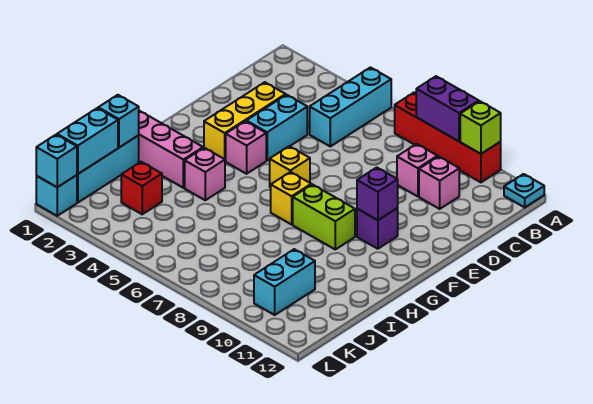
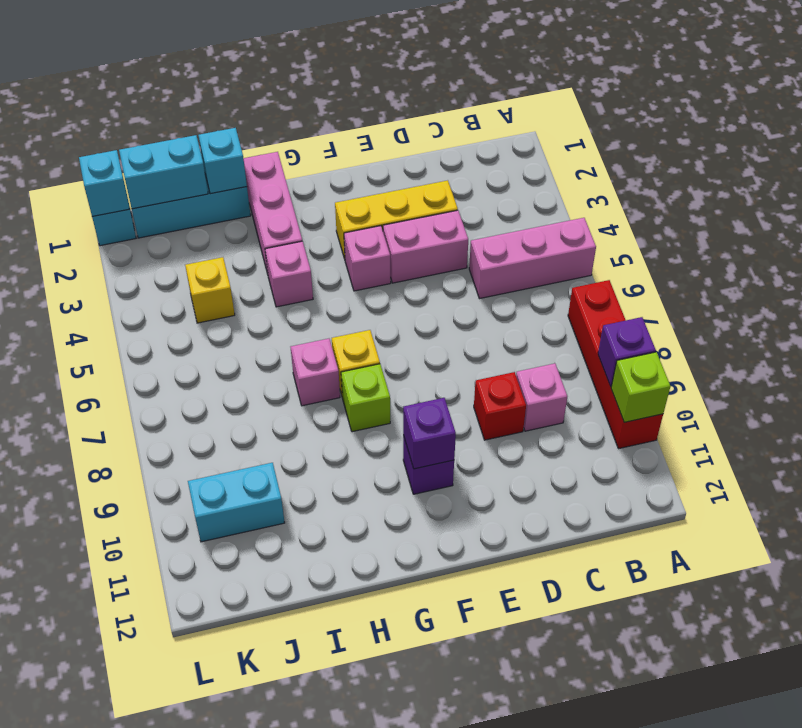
cyan 1x3 brick [310,67,391,146] -> pink 1x3 brick [469,218,596,299]
purple 1x2 brick [416,76,479,141] -> purple 1x1 brick [598,317,656,387]
cyan 1x1 plate [504,174,544,207] -> none
pink 1x1 brick [419,156,459,209] -> pink 1x1 brick moved to [291,339,340,406]
cyan 1x2 brick [246,95,307,160] -> pink 1x2 brick [383,210,468,283]
yellow 1x1 brick [270,146,310,188] -> yellow 1x1 brick moved to [185,257,235,323]
lime 1x2 brick [293,184,355,249] -> lime 1x1 brick [341,364,390,432]
red 1x1 brick [121,162,162,214] -> red 1x1 brick moved to [474,372,526,440]

